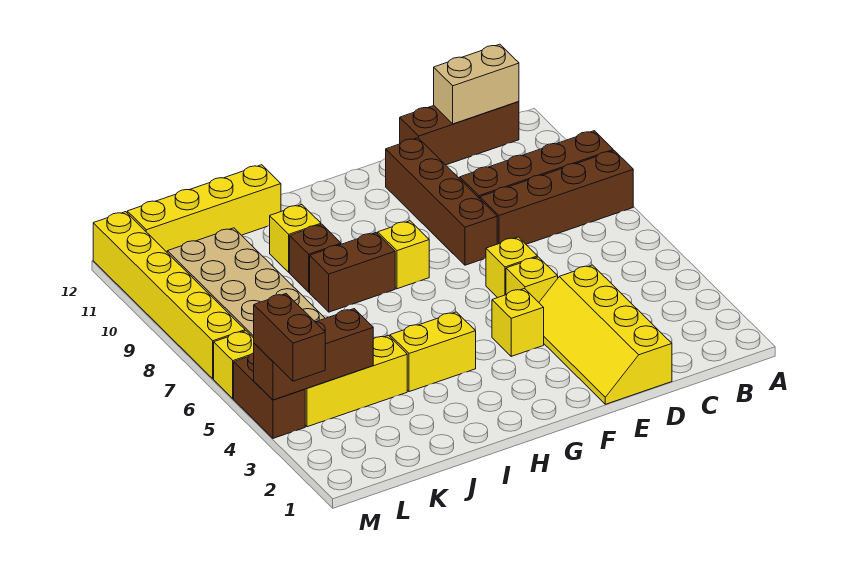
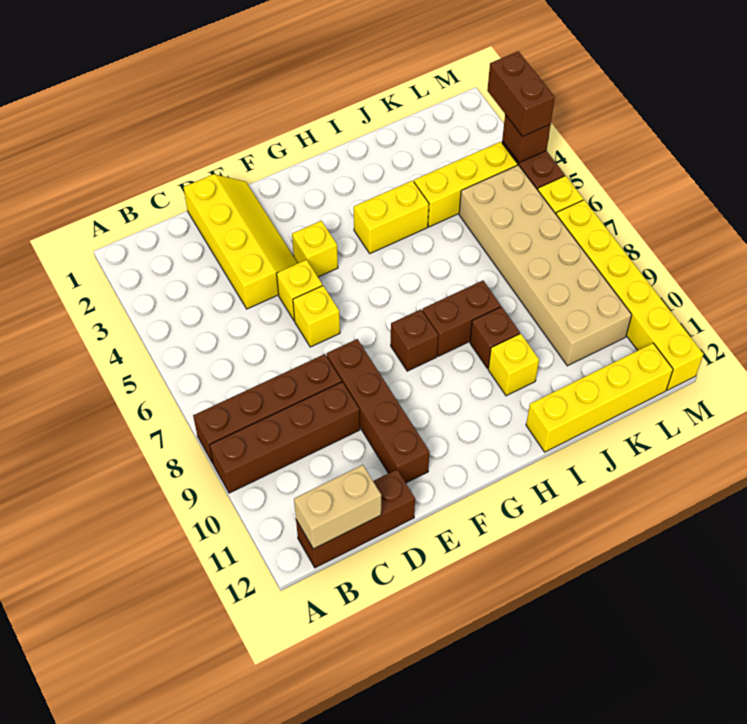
yellow 1x1 brick [378,221,429,289] -> brown 1x1 brick [391,309,438,371]
brown 1x3 brick [254,309,373,400] -> brown 1x1 brick [502,115,550,163]

